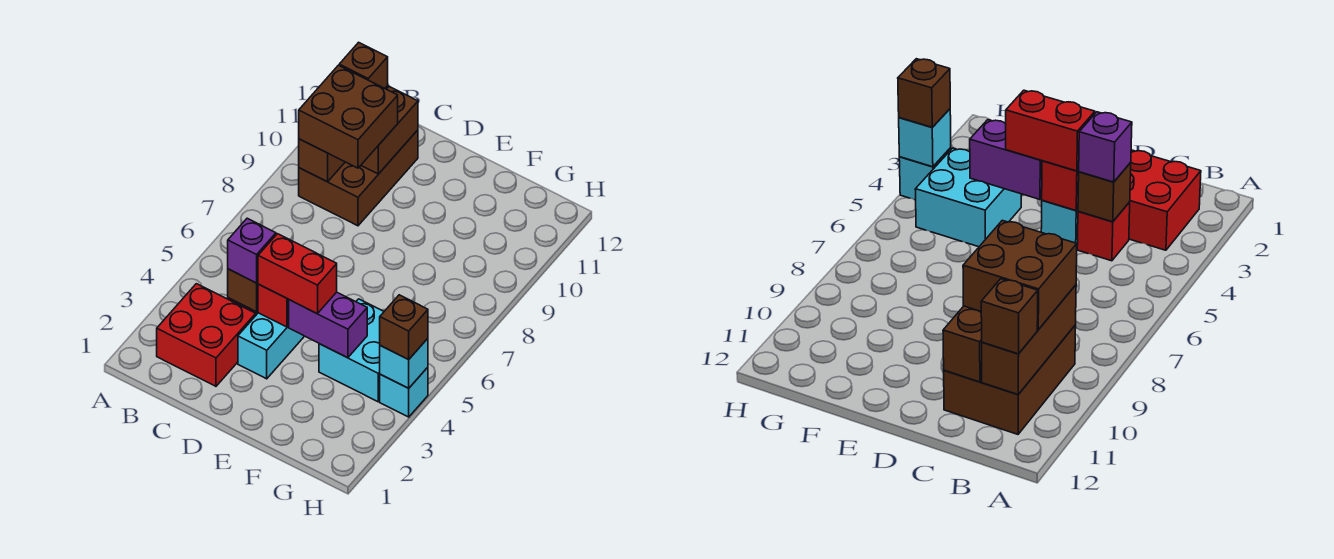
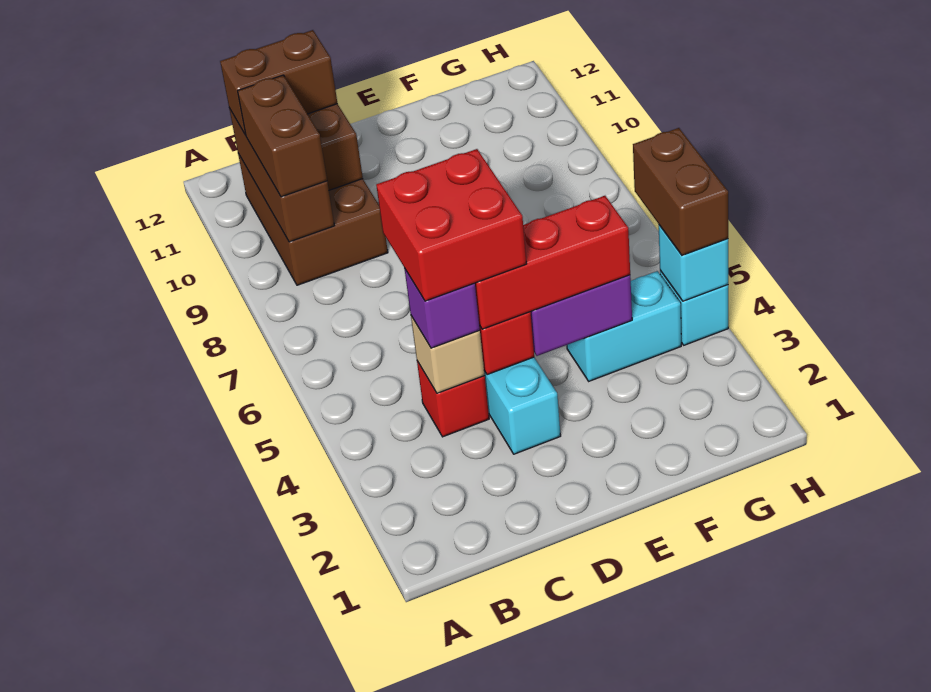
red 2x2 brick [157,284,256,386] -> red 2x2 brick moved to [376,149,526,301]
brown 2x2 brick [299,65,398,168] -> brown 1x2 brick [238,75,327,197]
brown 1x1 brick [339,42,388,88] -> brown 1x2 brick [220,30,337,135]
brown 1x1 brick [228,269,258,312] -> tan 1x1 brick [411,316,485,393]
red 1x2 brick [258,234,337,314] -> red 1x3 brick [475,196,630,329]
cyan 2x2 brick [319,299,384,402] -> cyan 1x2 brick [567,271,681,381]
brown 1x1 brick [380,295,428,360] -> brown 1x2 brick [633,128,728,255]

